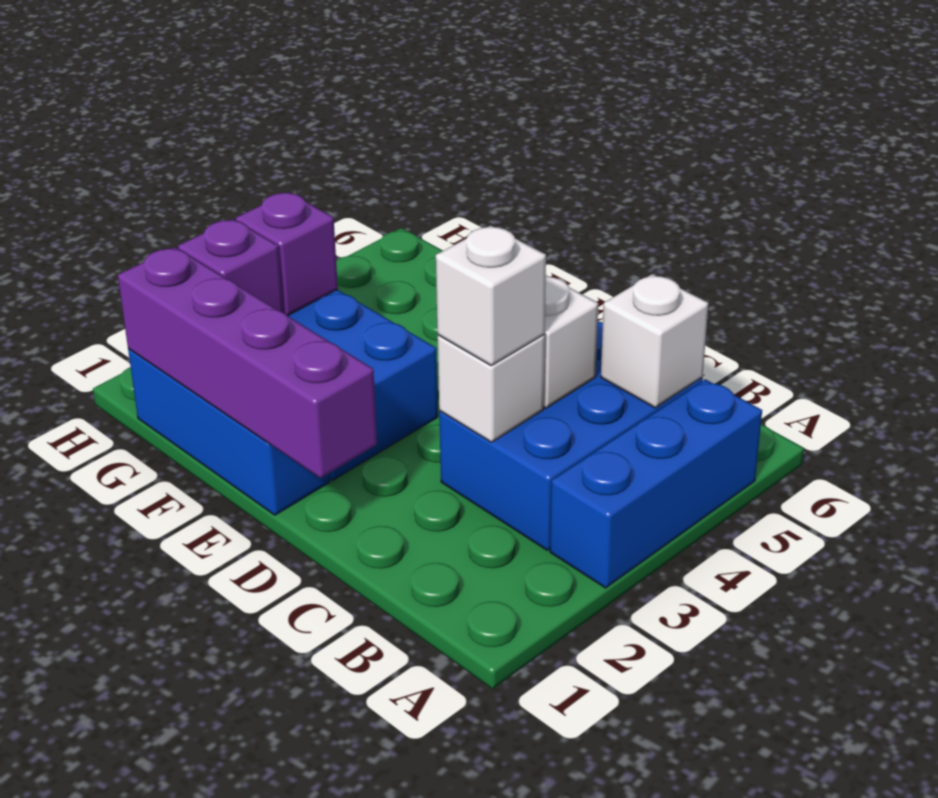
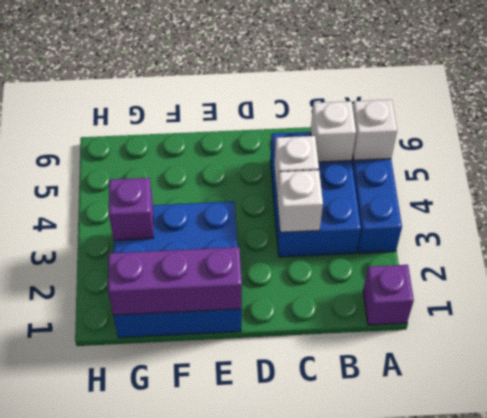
white 1x1 brick [436,225,546,366] -> white 1x1 brick moved to [353,100,397,160]
purple 1x4 brick [118,247,377,478] -> purple 1x3 brick [108,247,242,315]
purple 1x1 brick [178,219,283,312] -> purple 1x1 brick moved to [363,265,414,325]

